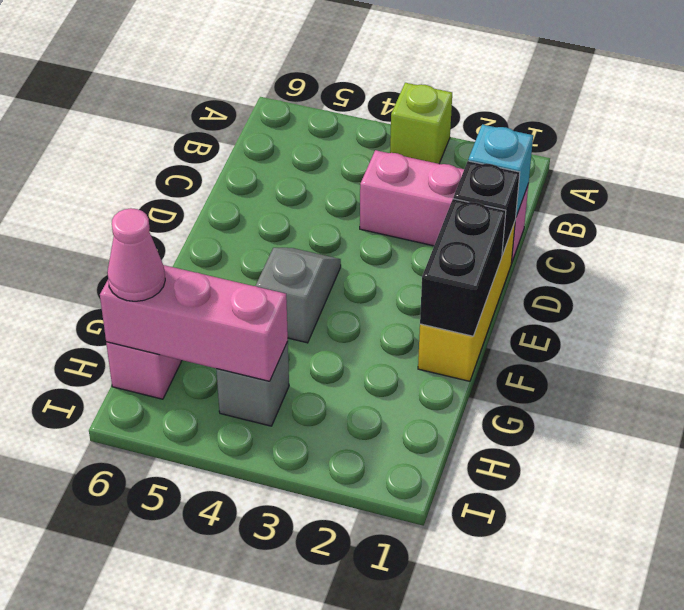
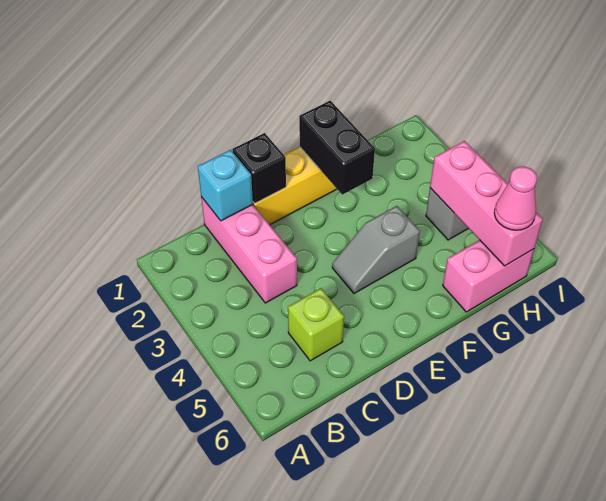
lime 1x1 brick [390,83,452,164] -> lime 1x1 brick moved to [288,288,344,361]
black 1x2 brick [420,199,506,336] -> black 1x2 brick turned to [299,101,375,195]

